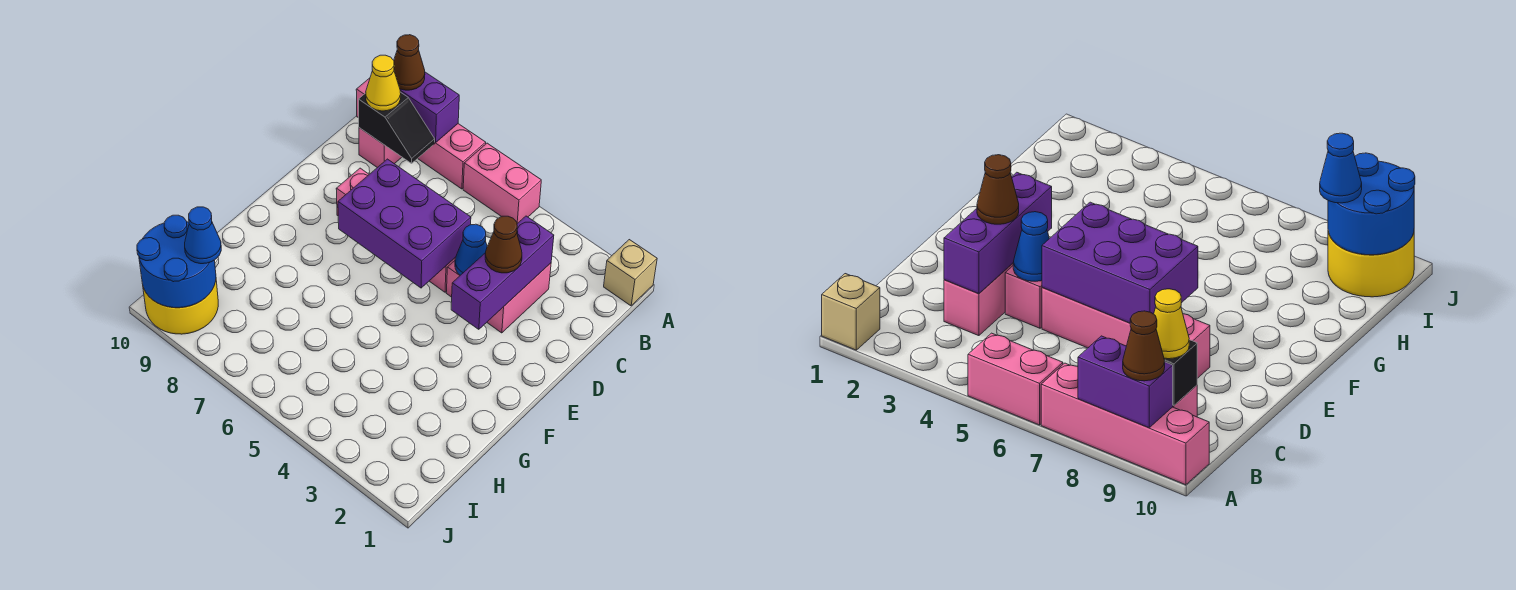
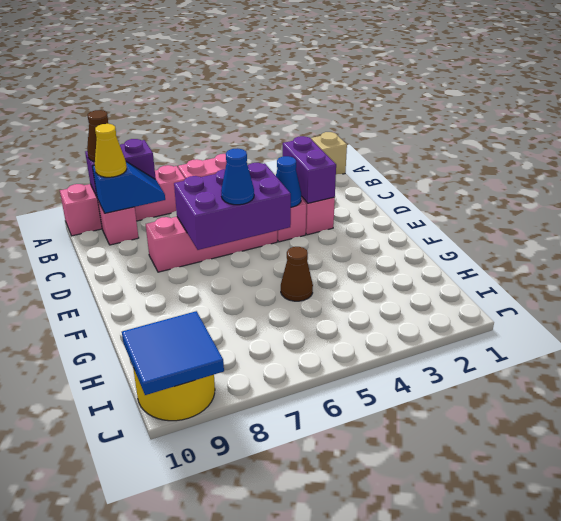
black 1x2 slope [359,92,435,163] -> blue 1x2 slope [92,162,165,213]
purple 1x3 brick [451,216,554,329] -> purple 1x2 brick [283,136,336,203]
brown 1x1 cone [485,216,522,273] -> brown 1x1 cone moved to [281,247,313,301]
blue 2x2 round brick [137,215,216,308] -> blue 2x2 tile [122,311,224,395]
blue 1x1 cone [185,207,221,264] -> blue 1x1 cone moved to [221,148,254,205]

